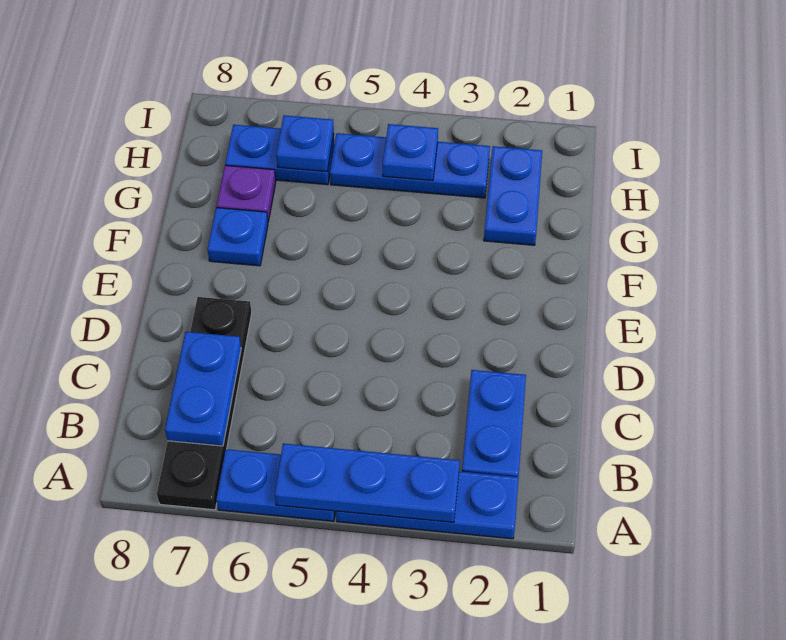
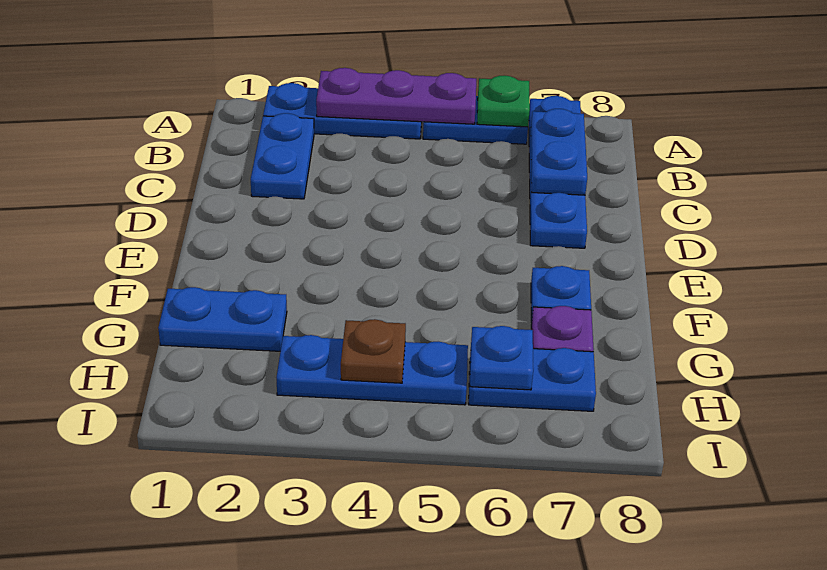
blue 1x3 plate [275,443,460,522] -> purple 1x3 plate [316,68,476,124]
none -> green 1x1 plate [477,75,530,127]
black 1x4 plate [157,297,252,510] -> blue 1x4 plate [529,96,587,248]
blue 1x2 plate [484,146,542,245] -> blue 1x2 plate turned to [158,287,287,351]
blue 1x1 plate [383,124,438,181] -> brown 1x1 plate [341,319,406,383]

